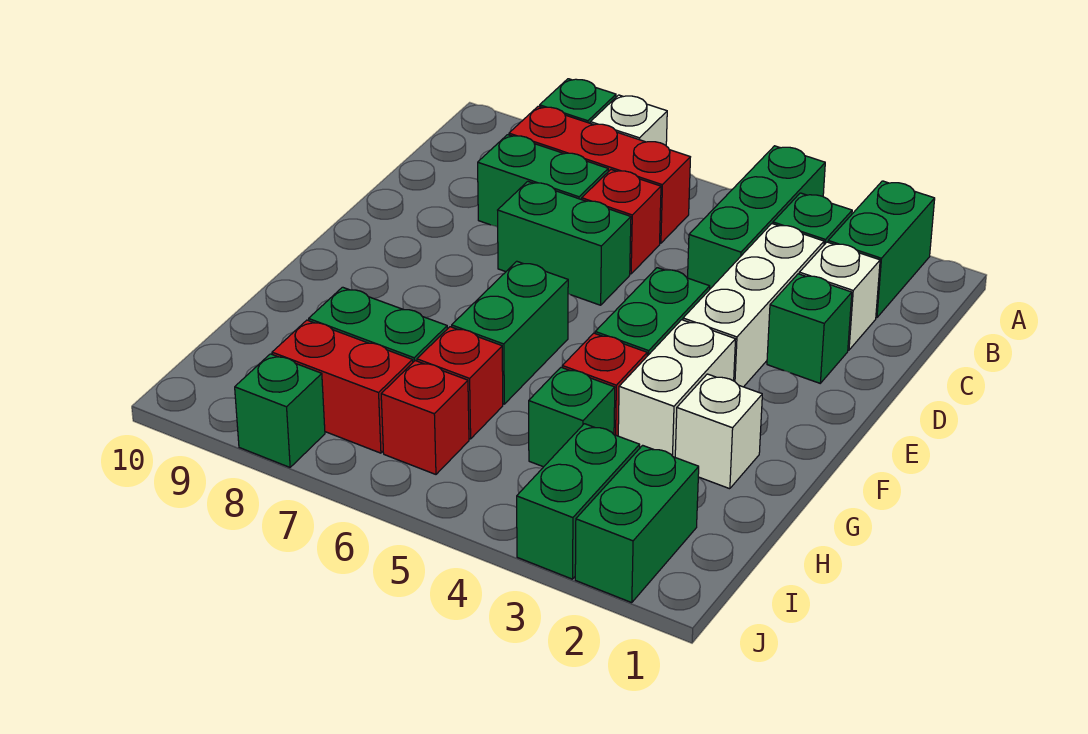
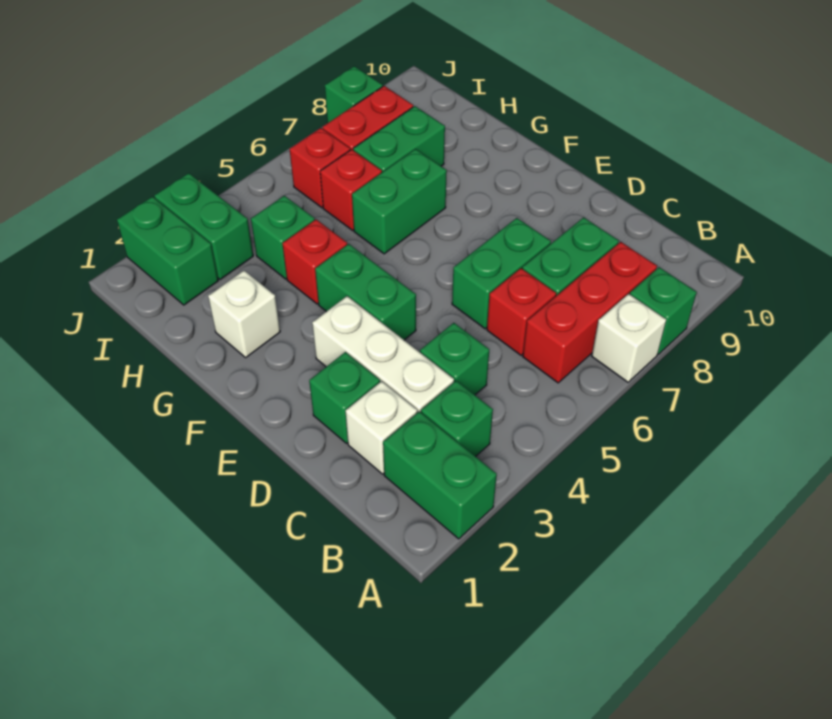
green 1x3 brick [688,146,825,289] -> green 1x1 brick [420,323,489,395]
white 1x2 brick [618,320,736,457] -> none
green 1x2 brick [452,261,568,404] -> green 1x2 brick turned to [352,149,447,254]

